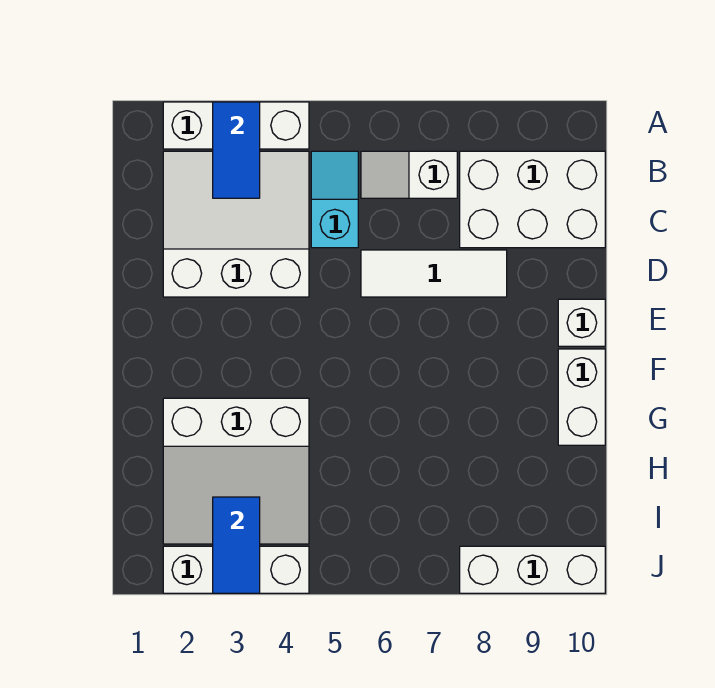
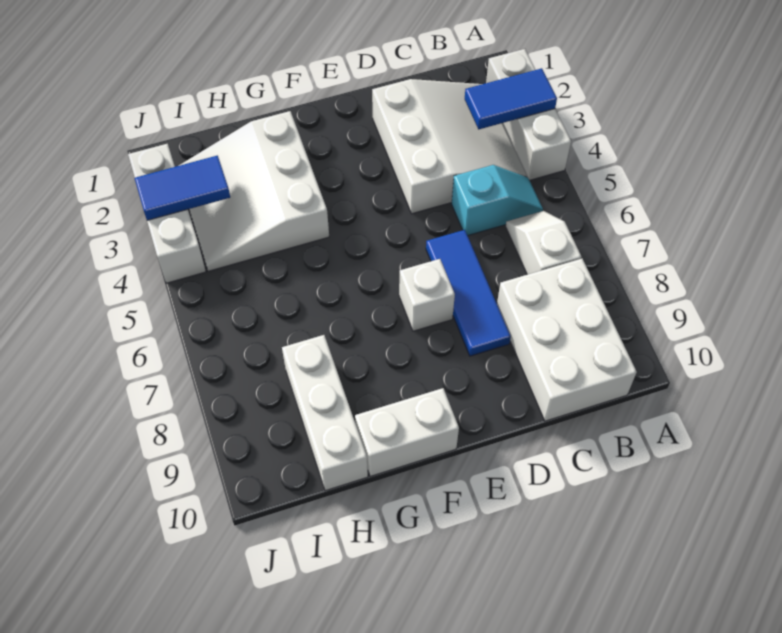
white 1x3 tile [361,250,507,297] -> blue 1x3 tile [426,230,511,356]
white 1x1 brick [558,299,605,346] -> white 1x1 brick moved to [399,259,455,331]
white 1x3 brick [460,546,605,593] -> white 1x3 brick moved to [282,335,368,491]

